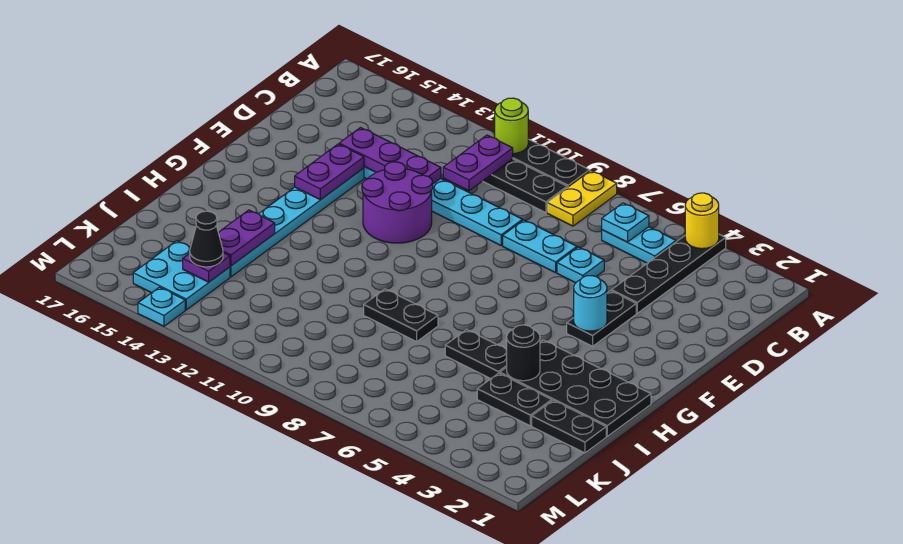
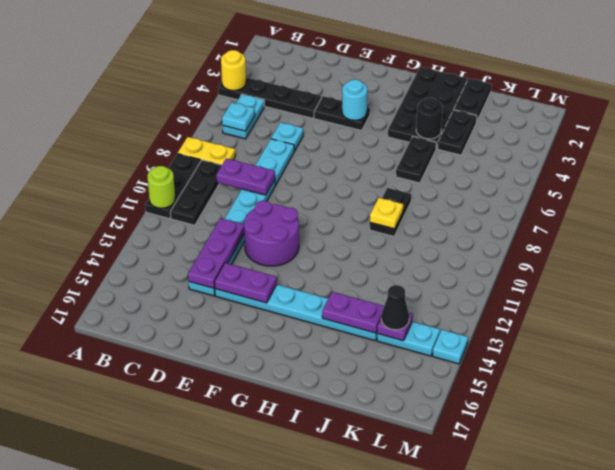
purple 1x2 plate [443,135,513,191] -> purple 1x2 plate moved to [216,158,275,195]
none -> yellow 1x1 plate [370,198,403,229]
cyan 2x2 plate [133,241,230,310] -> cyan 1x2 plate [377,322,440,356]

